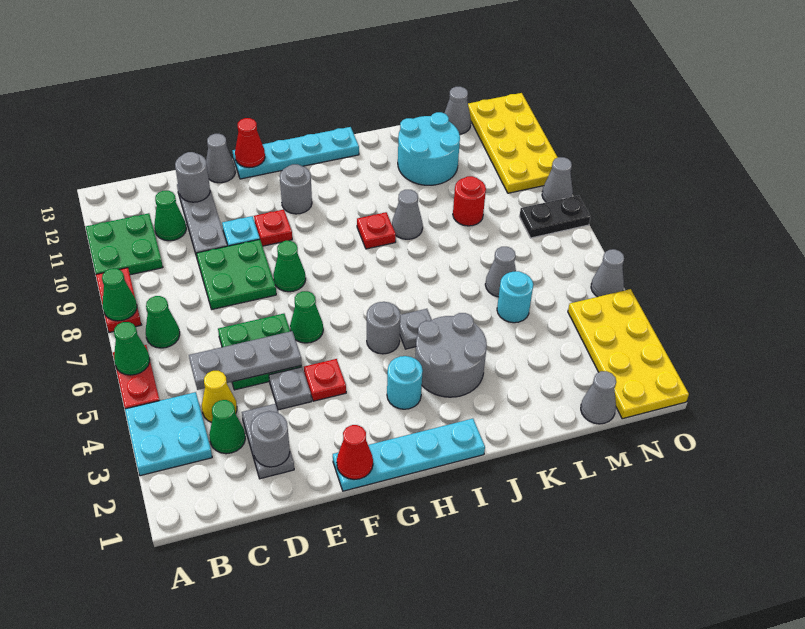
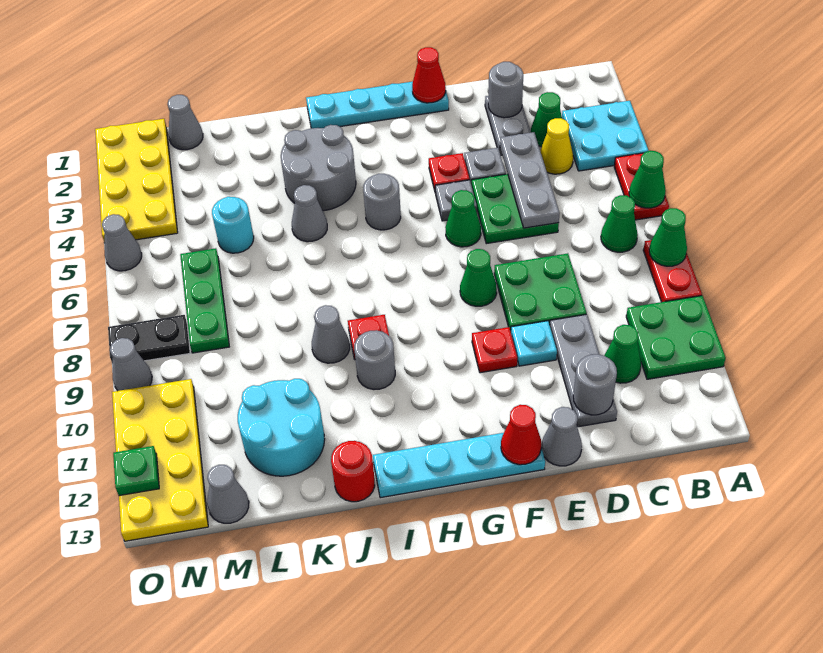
grey 1x3 plate [189,331,302,390] -> grey 1x3 plate turned to [500,132,560,228]
grey 1x1 round brick [280,164,312,214] -> grey 1x1 round brick moved to [354,330,395,390]
cyan 1x1 round brick [387,356,423,409] -> none
grey 1x1 plate [400,309,432,349] -> grey 1x1 plate moved to [435,180,477,221]
grey 1x1 cone [485,247,516,297] -> grey 1x1 cone moved to [292,185,327,242]
red 1x1 round brick [453,176,486,226] -> red 1x1 round brick moved to [331,441,375,502]
none -> green 1x3 plate [180,248,229,353]
none -> green 1x1 plate [113,446,159,496]

